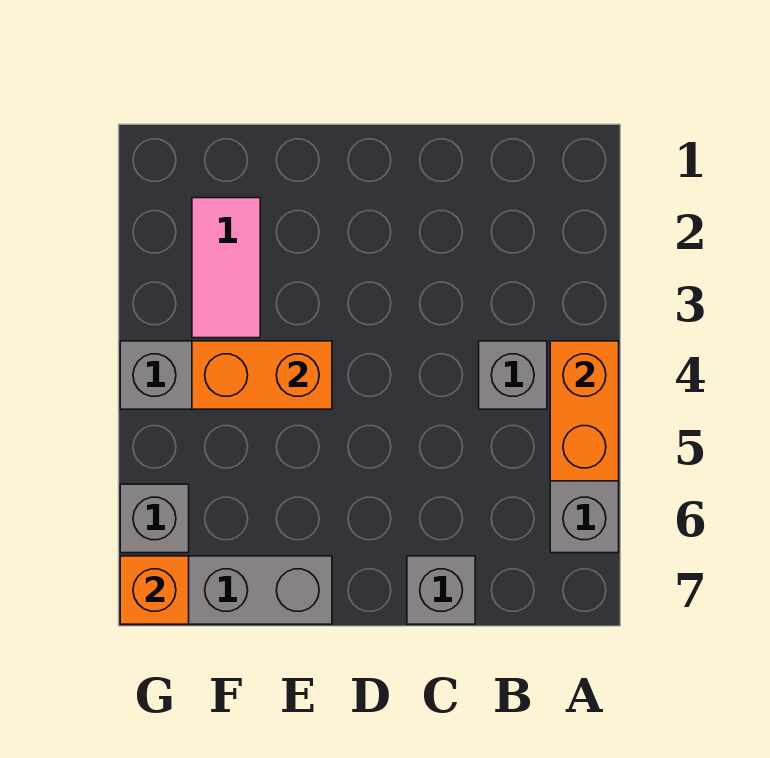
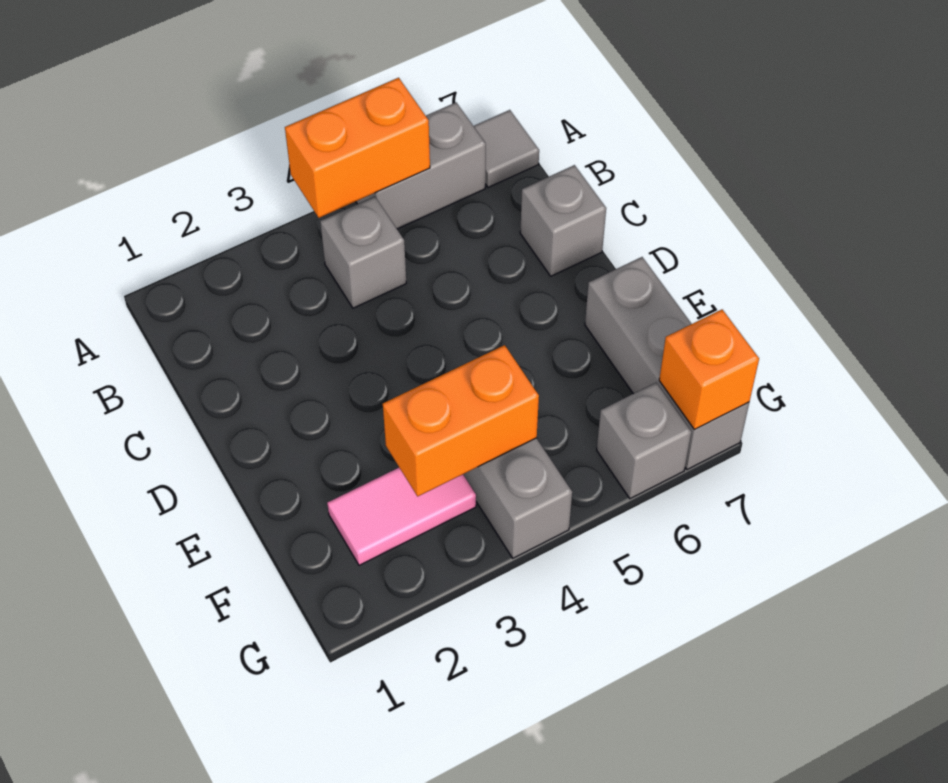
none -> grey 1x1 tile [474,110,539,187]
orange 1x2 brick [192,341,332,409] -> orange 1x2 brick turned to [383,345,539,496]

